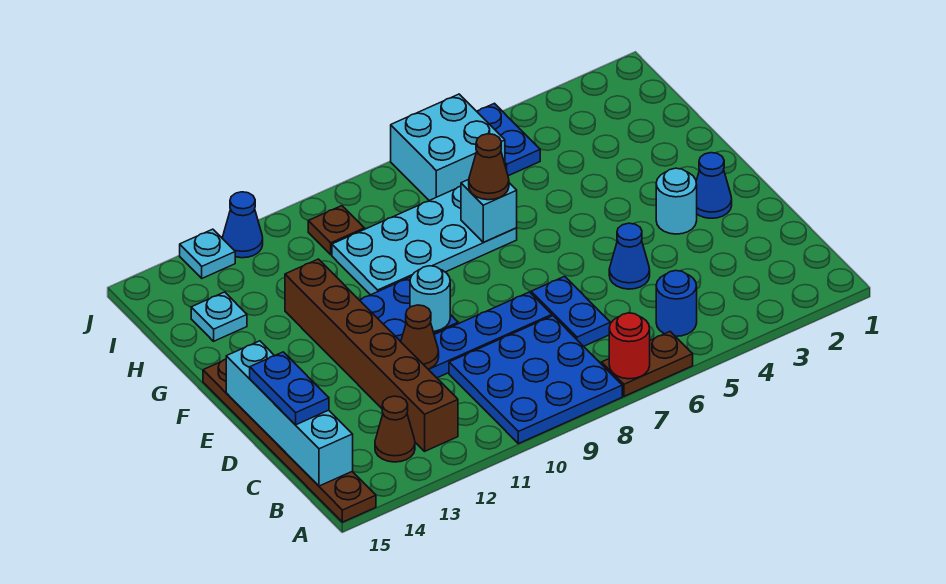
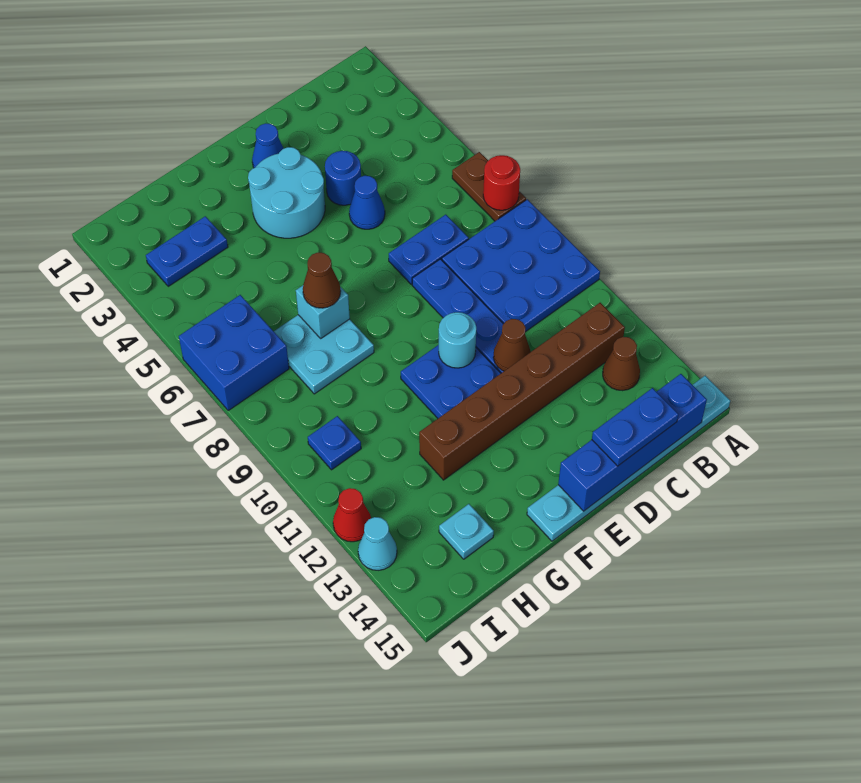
brown 1x6 plate [203,359,376,522] -> cyan 1x6 plate [527,376,730,541]
blue 1x1 round brick [656,271,697,336] -> blue 1x1 round brick moved to [325,151,361,205]
cyan 1x4 brick [226,341,353,486] -> blue 1x4 brick [558,374,707,511]
cyan 1x1 round brick [656,168,697,234] -> cyan 2x2 round brick [248,147,325,238]
cyan 2x4 plate [332,186,517,295] -> cyan 2x2 plate [274,315,374,394]
blue 1x2 plate [477,103,540,176] -> blue 1x2 plate moved to [146,216,228,286]
cyan 2x2 brick [391,94,505,200] -> blue 2x2 brick [179,295,289,411]
brown 1x1 plate [308,206,364,255] -> blue 1x1 plate [308,416,361,470]
blue 1x1 cone [222,192,263,258] -> red 1x1 cone [333,488,371,542]
cyan 1x1 plate [180,229,235,278] -> cyan 1x1 cone [358,517,397,570]

